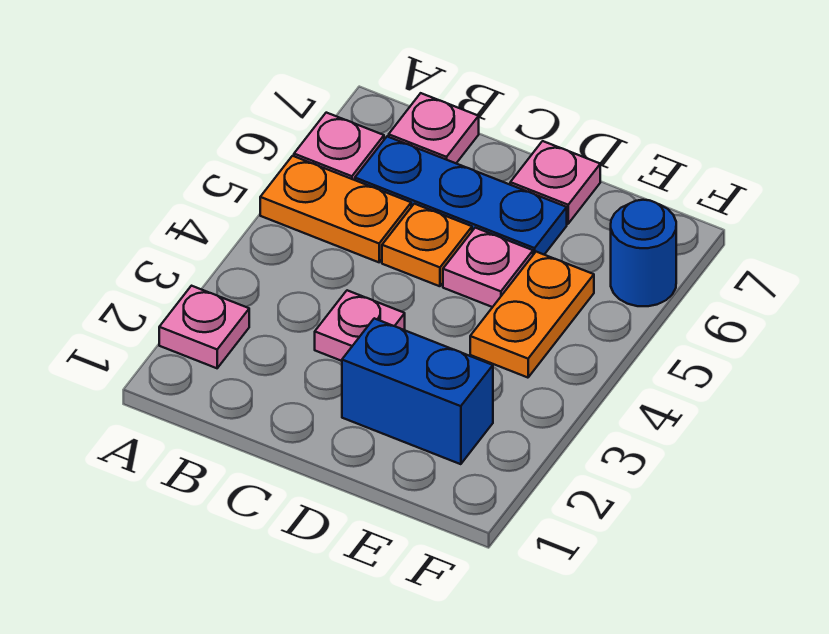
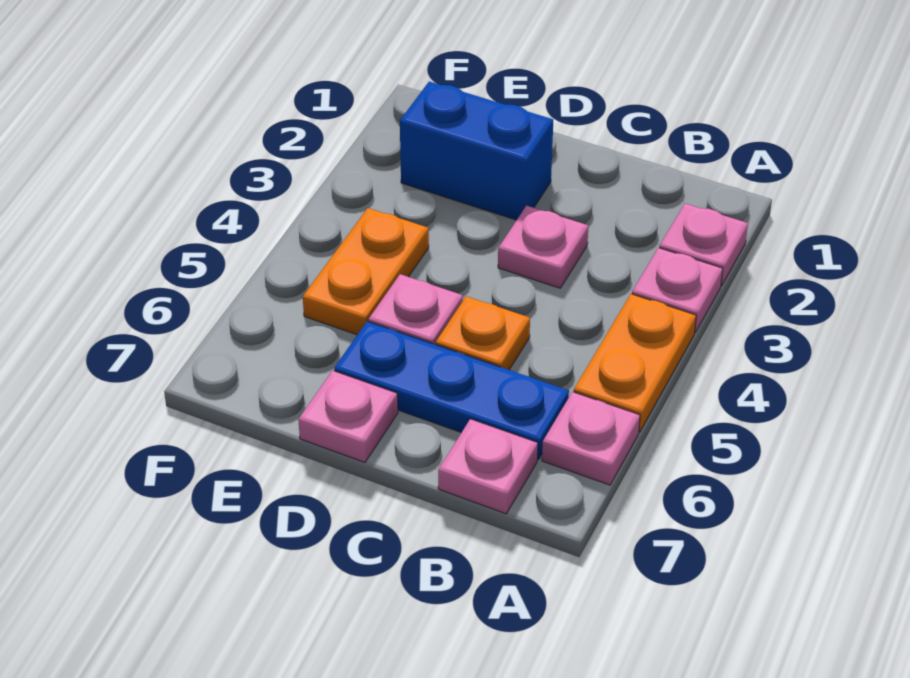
none -> pink 1x1 plate [632,248,723,333]
orange 1x2 plate [260,156,411,262] -> orange 1x2 plate turned to [574,294,696,432]
blue 1x1 round brick [611,200,676,306] -> none

